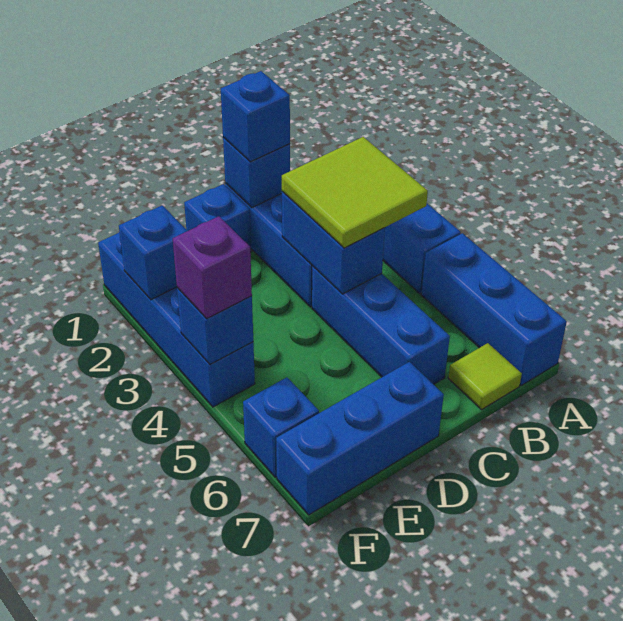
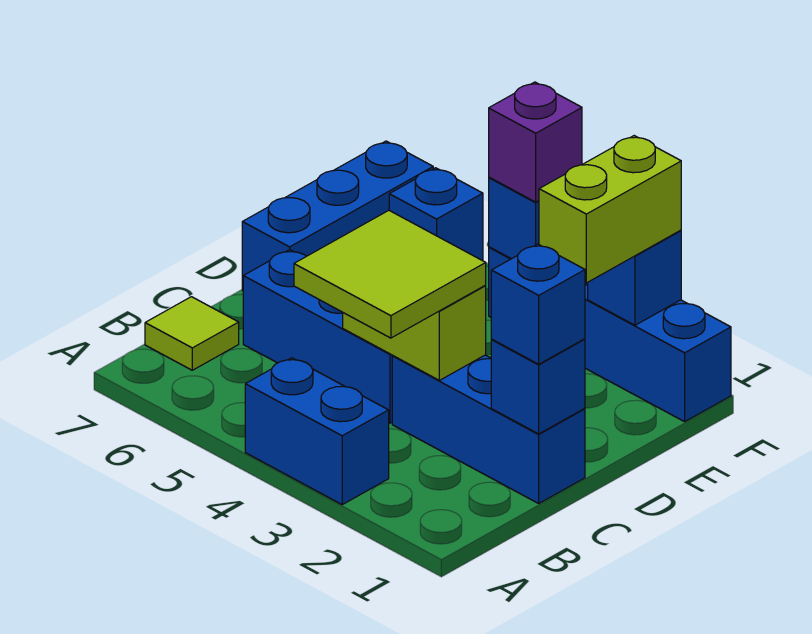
blue 1x3 brick [421,233,567,385] -> none
blue 1x2 brick [282,192,385,294] -> lime 1x2 brick [343,286,486,380]
blue 1x1 brick [184,184,251,252] -> none
none -> lime 1x2 brick [539,136,681,283]

